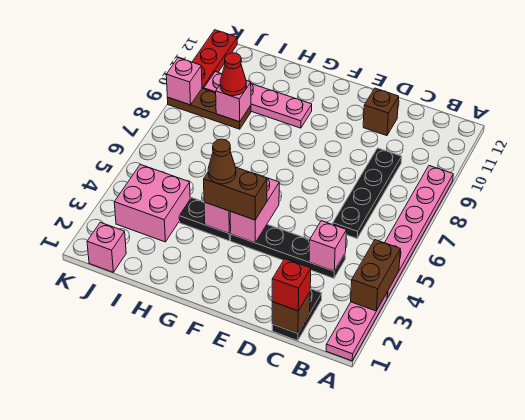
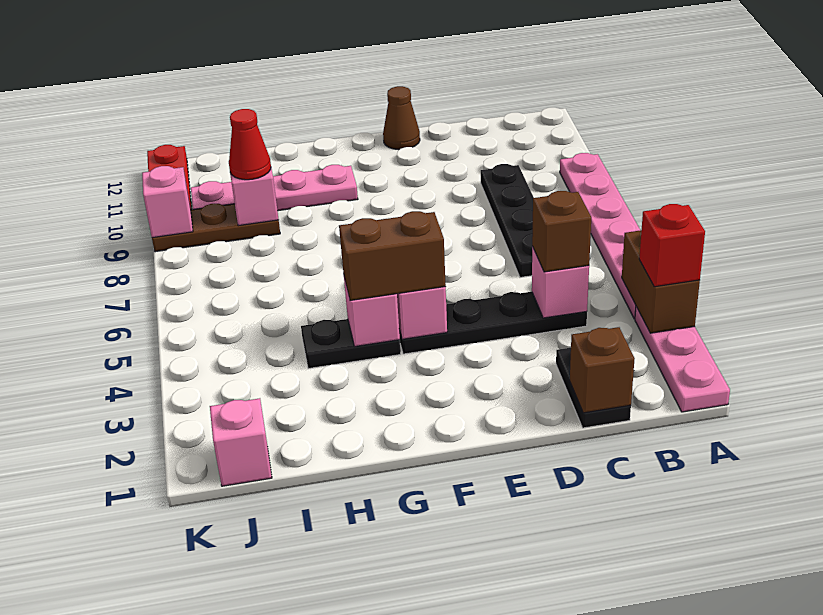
red 1x1 brick [272,259,311,311] -> red 1x1 brick moved to [639,204,705,287]
brown 1x1 brick [363,88,399,136] -> brown 1x1 brick moved to [532,191,591,272]
brown 1x1 cone [208,139,236,184] -> brown 1x1 cone moved to [383,86,420,150]
pink 2x2 brick [114,164,190,242] -> none

